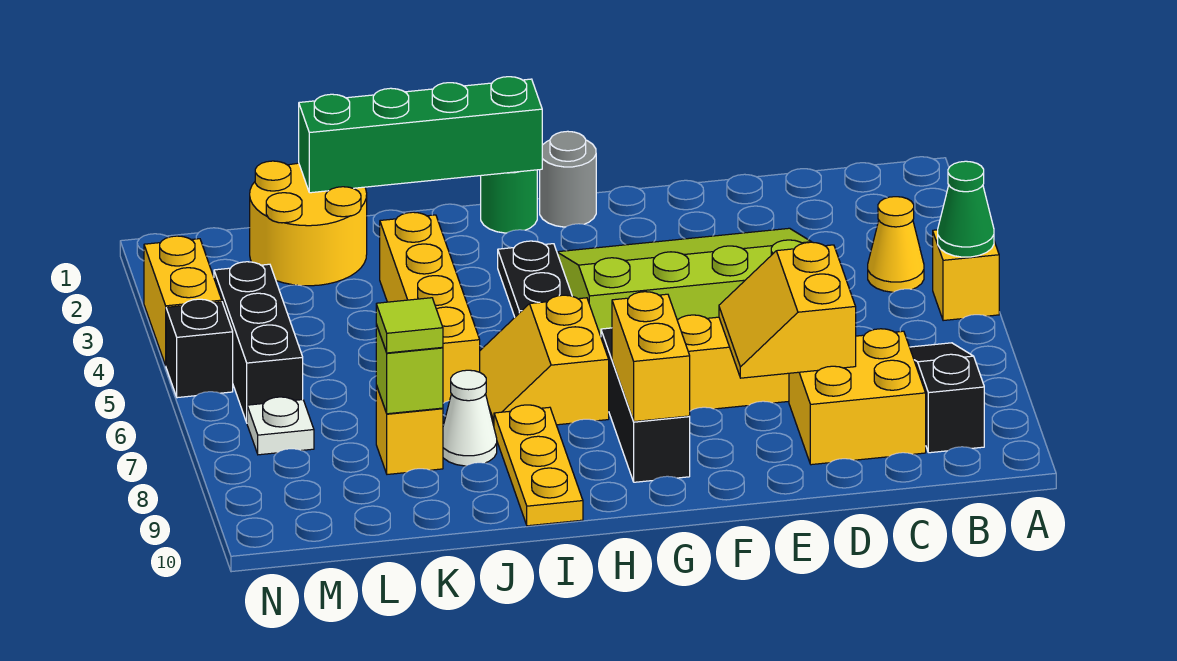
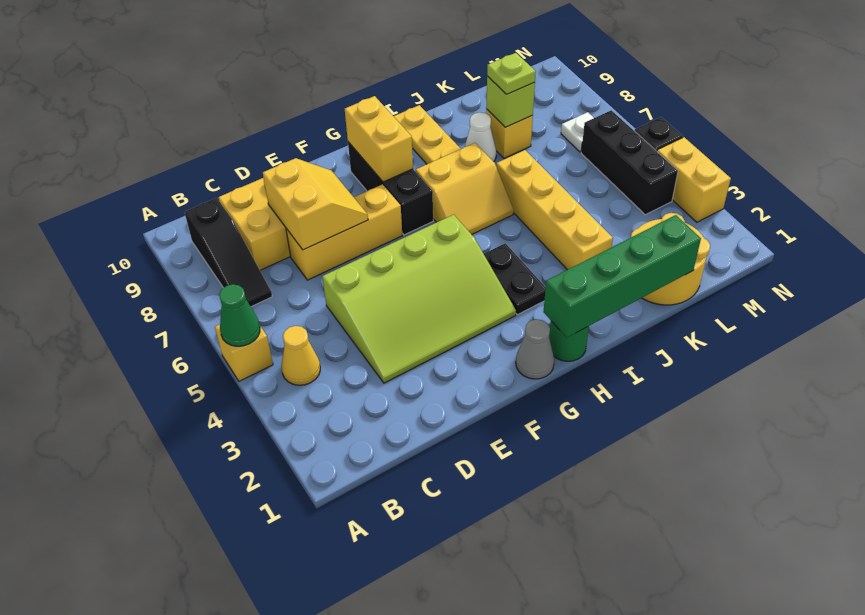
grey 1x1 round brick [540,131,596,227] -> grey 1x1 cone [516,319,554,379]
yellow 2x2 slope [480,295,609,425] -> yellow 2x2 slope turned to [415,143,514,234]
lime 1x1 tile [376,298,443,353] -> lime 1x1 plate [487,53,536,94]

